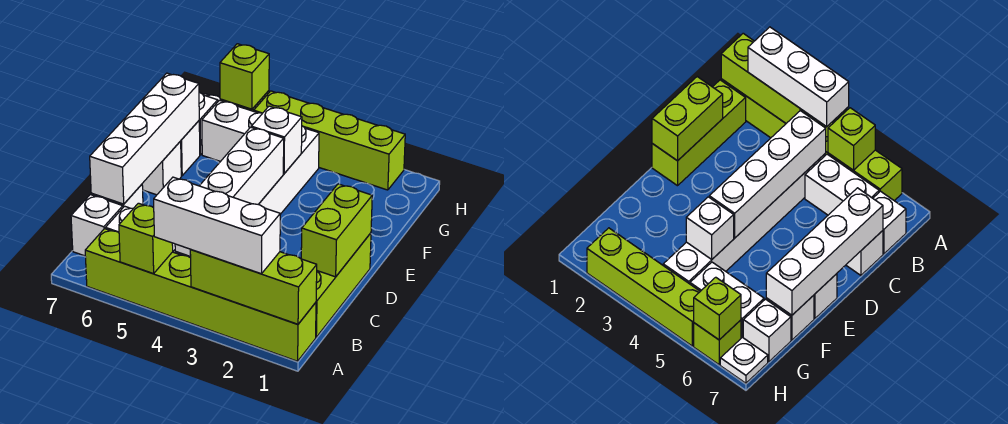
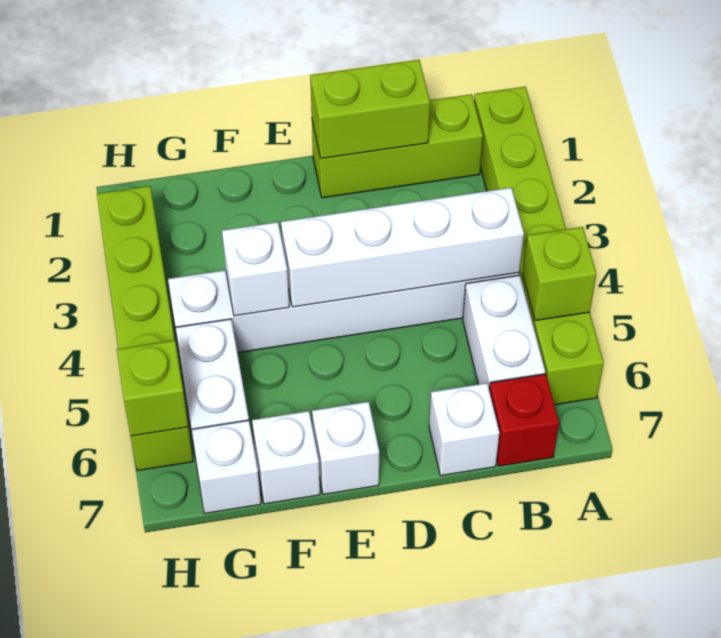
lime 1x3 brick [190,250,317,324] -> none
white 1x3 brick [154,177,280,274] -> none
white 1x1 brick [71,195,123,256] -> red 1x1 brick [489,374,559,466]
white 1x4 brick [90,73,199,204] -> none
white 1x1 plate [720,337,768,383] -> none

